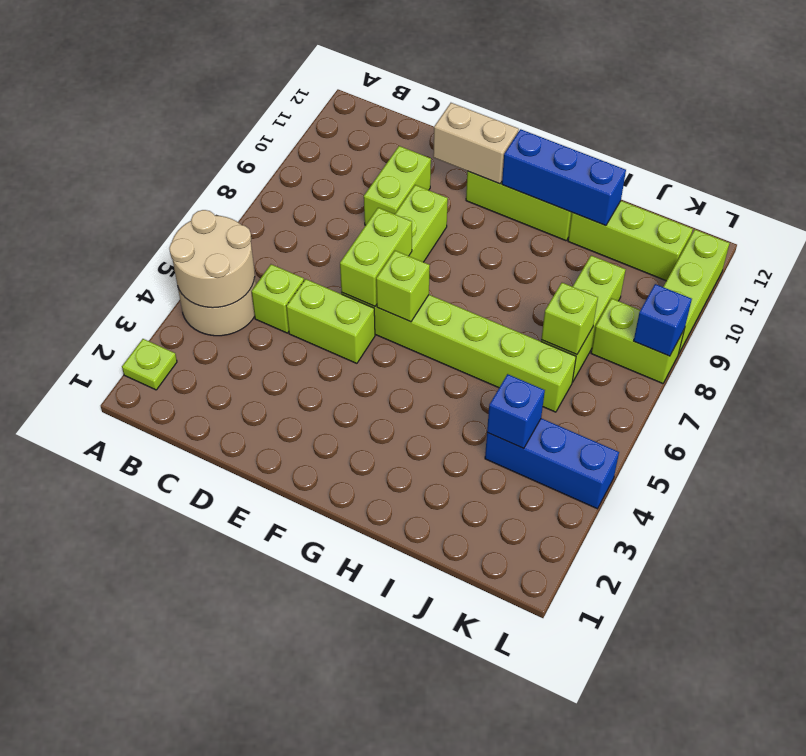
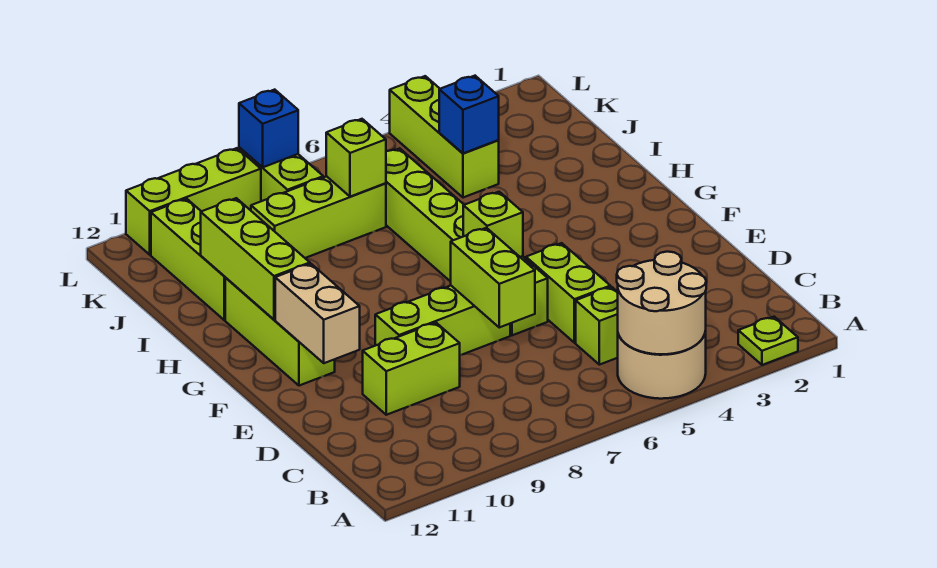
lime 1x2 brick [340,208,412,306] -> lime 1x2 brick turned to [451,228,535,327]
blue 1x3 brick [502,129,626,226] -> lime 1x3 brick [201,198,310,320]
blue 1x3 brick [485,418,619,509] -> lime 1x3 brick [390,76,499,198]

